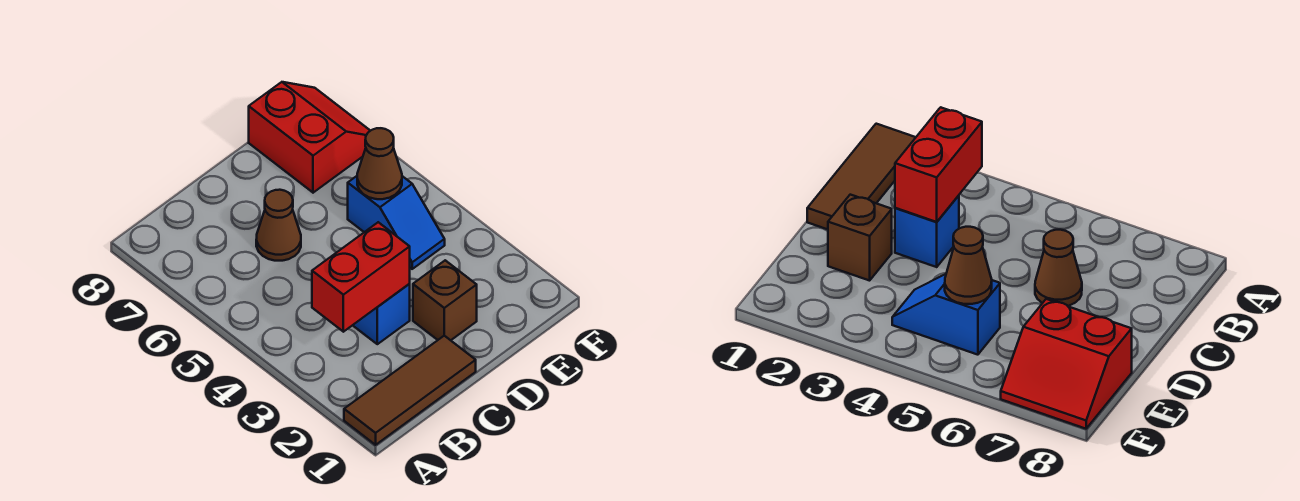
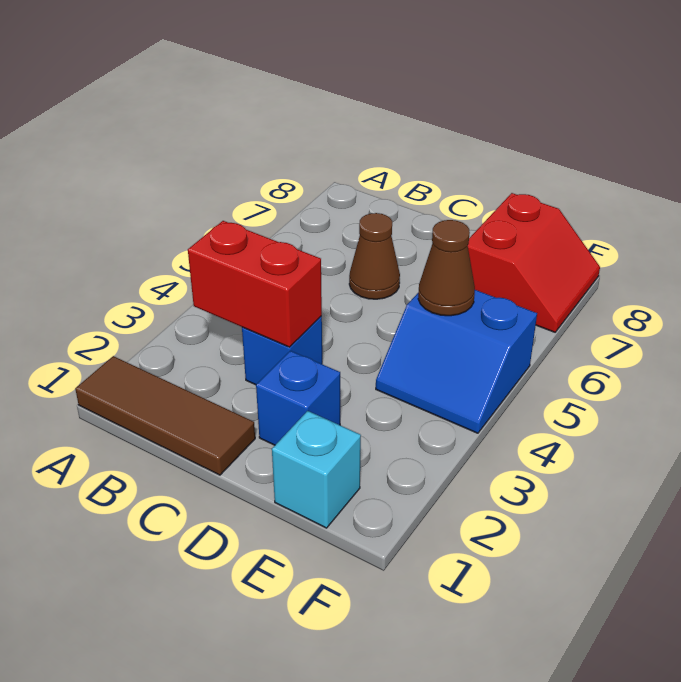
brown 1x1 brick [413,260,477,340] -> blue 1x1 brick [256,351,340,445]
none -> cyan 1x1 brick [272,411,361,528]
blue 1x2 slope [348,176,445,269] -> blue 2x2 slope [376,290,537,433]

